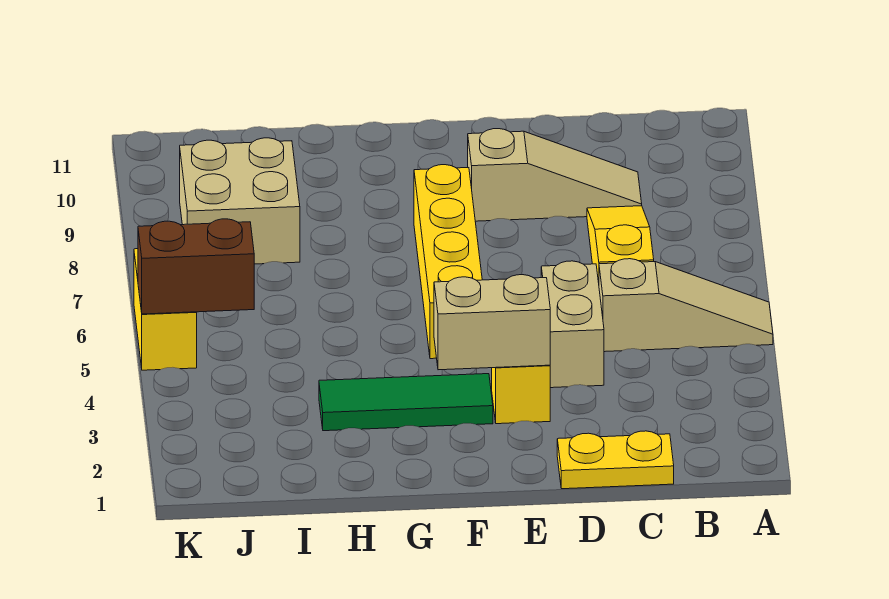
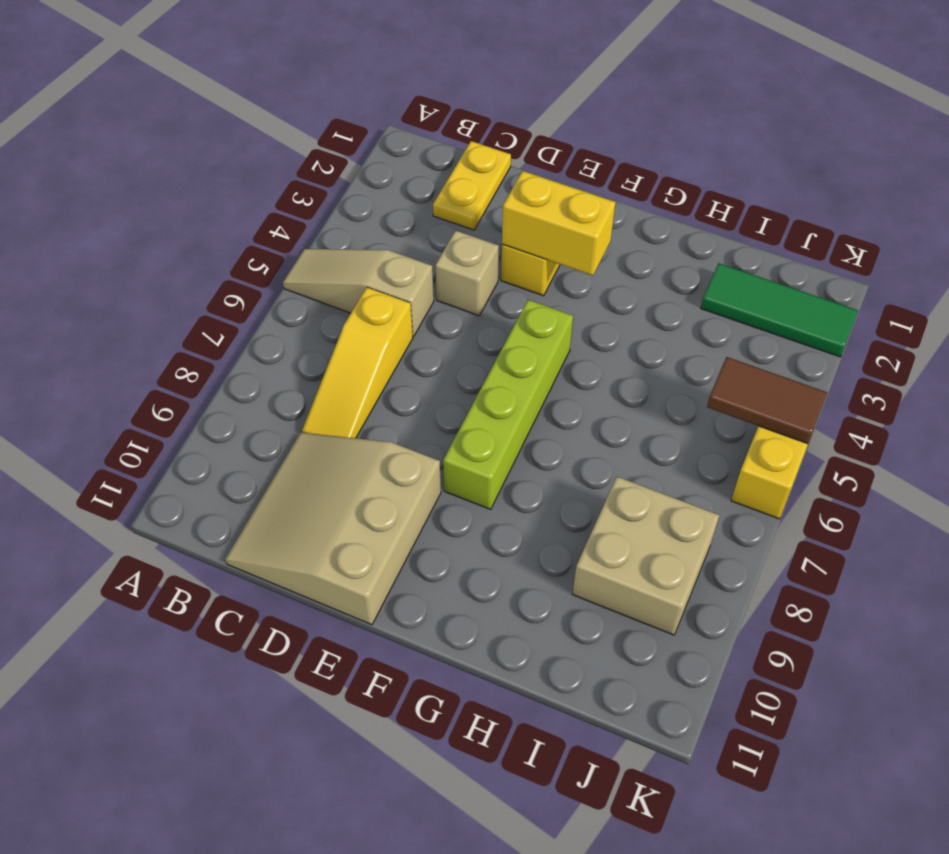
yellow 1x2 plate [557,431,674,489] -> yellow 1x2 plate turned to [433,141,511,230]
tan 1x3 slope [468,129,642,221] -> tan 3x3 slope [225,432,441,625]
tan 1x2 brick [541,261,604,388] -> tan 1x1 brick [436,231,499,316]
tan 1x2 brick [434,275,550,370] -> yellow 1x2 brick [502,171,615,276]
green 1x3 tile [319,374,493,431] -> green 1x3 tile moved to [701,263,858,357]
yellow 1x4 brick [414,165,482,359] -> lime 1x4 brick [443,300,573,509]
brown 1x2 brick [138,219,254,314] -> brown 1x2 tile [707,357,827,444]

